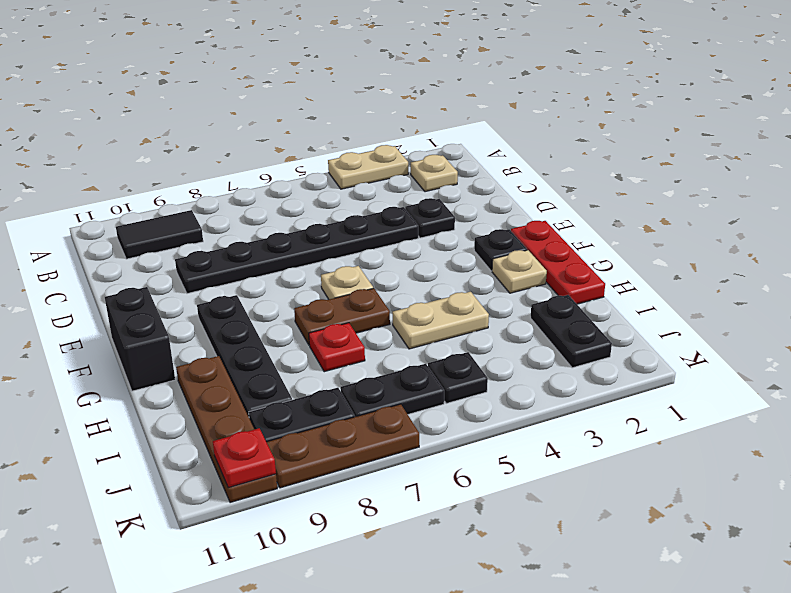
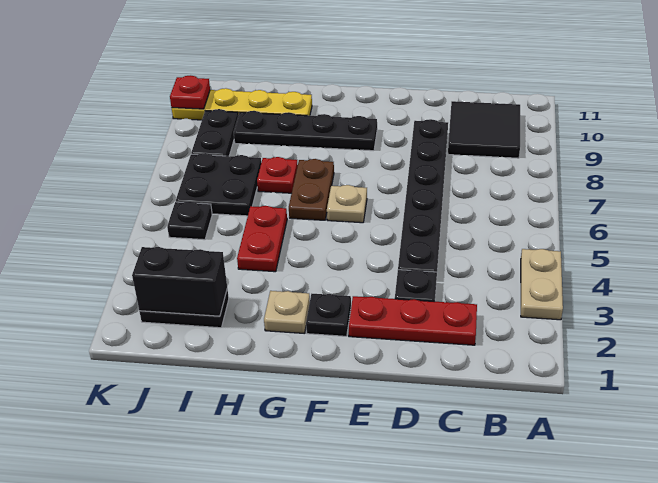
tan 1x1 plate [411,155,458,192] -> none
black 1x2 tile [116,210,203,259] -> black 2x2 tile [448,101,520,158]
red 1x3 plate [511,221,605,304] -> red 1x3 plate moved to [349,296,477,345]
black 1x2 brick [105,287,175,391] -> black 1x2 brick moved to [132,247,227,316]
tan 1x2 plate [392,292,489,349] -> red 1x2 plate [237,206,287,272]
brown 1x4 plate [176,356,277,503] -> yellow 1x4 plate [172,88,312,120]
black 1x2 plate [340,364,444,417] -> black 2x2 plate [176,153,261,216]
brown 1x3 plate [267,404,419,488] -> none

